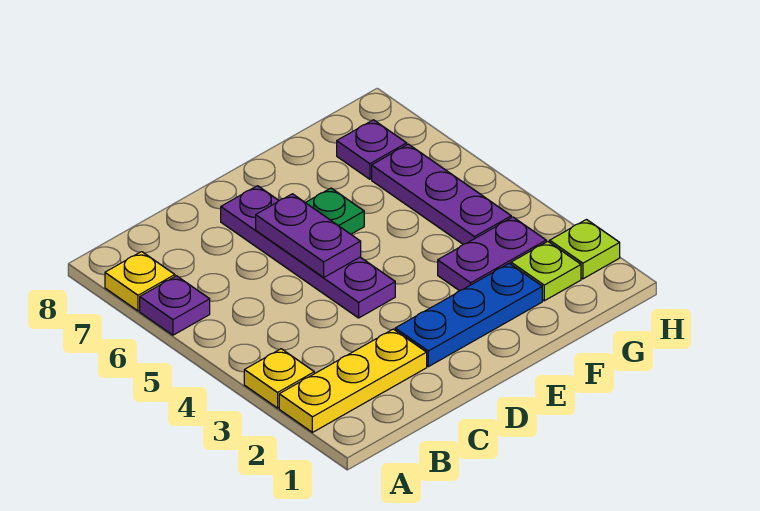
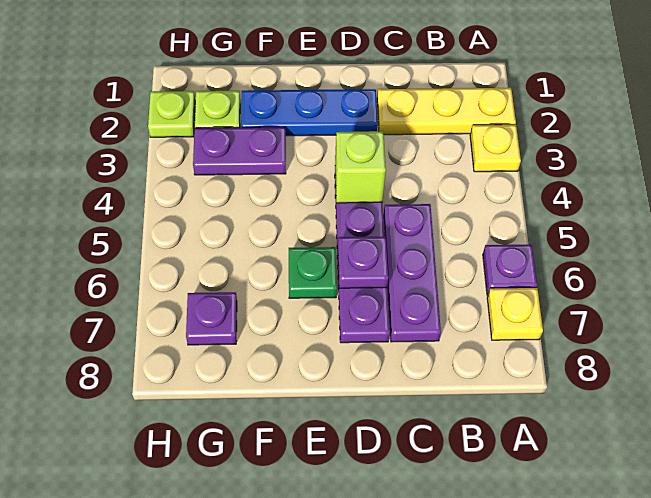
none -> lime 1x1 brick [335,131,386,203]
purple 1x2 plate [256,194,361,278] -> purple 1x1 plate [338,236,388,288]
purple 1x3 plate [372,144,511,244] -> purple 1x3 plate moved to [384,204,441,342]

